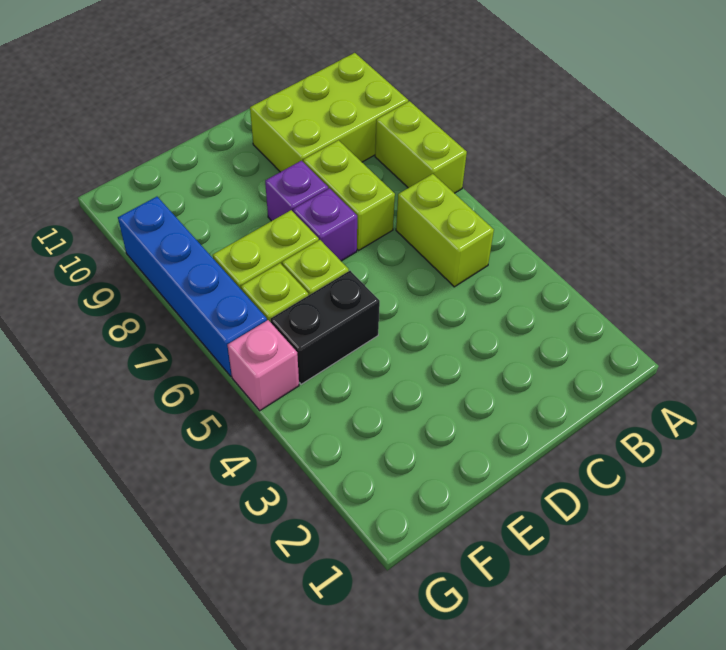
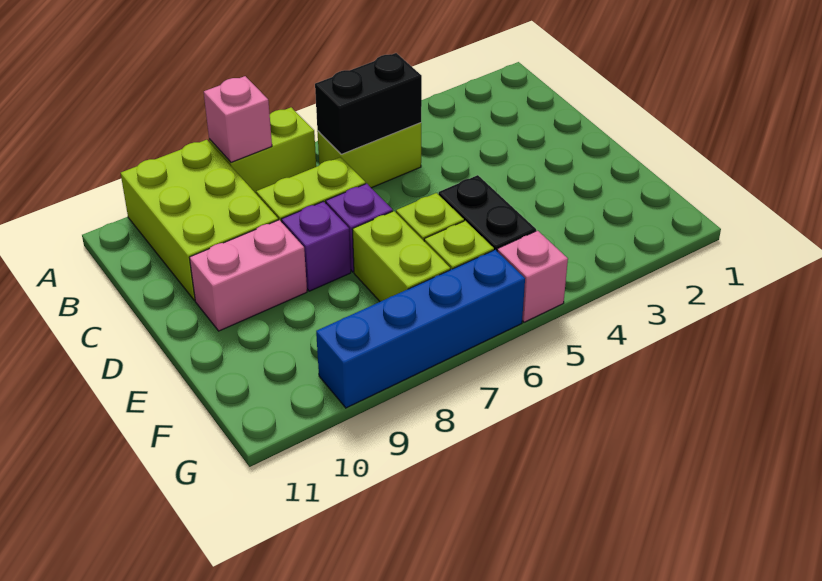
none -> pink 1x1 brick [204,76,272,162]
none -> black 1x2 brick [315,53,422,154]
none -> pink 1x2 brick [189,220,307,331]

